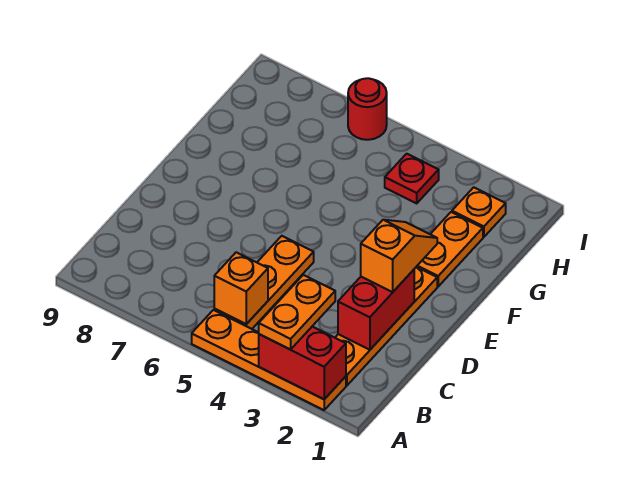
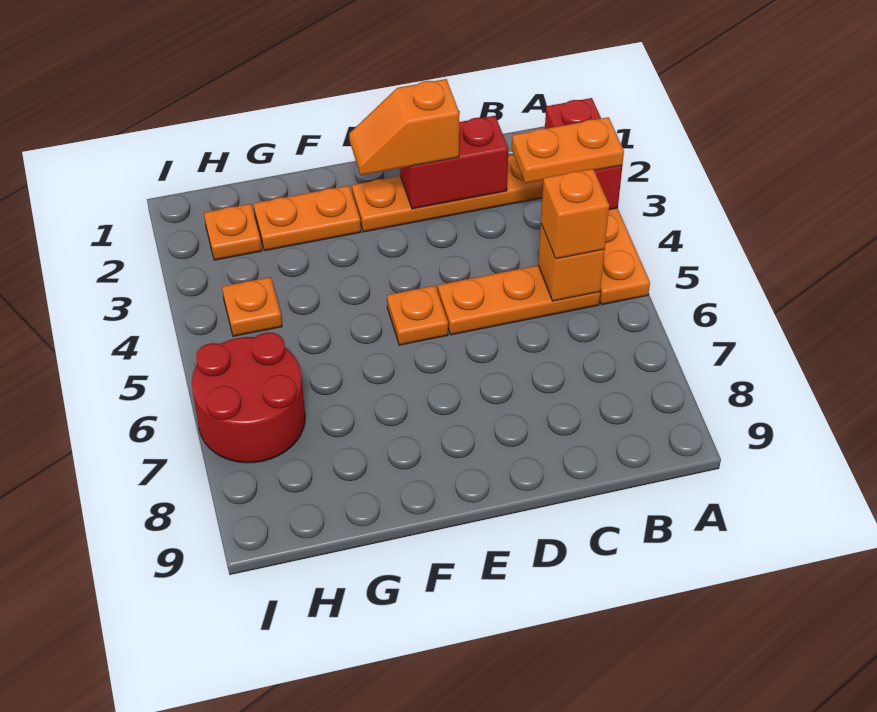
none -> orange 1x1 brick [541,169,609,259]
none -> orange 1x1 plate [387,286,448,345]
red 1x1 plate [385,154,439,203] -> orange 1x1 plate [222,277,282,336]
red 1x1 round brick [348,78,387,140] -> red 2x2 round brick [192,332,305,463]

